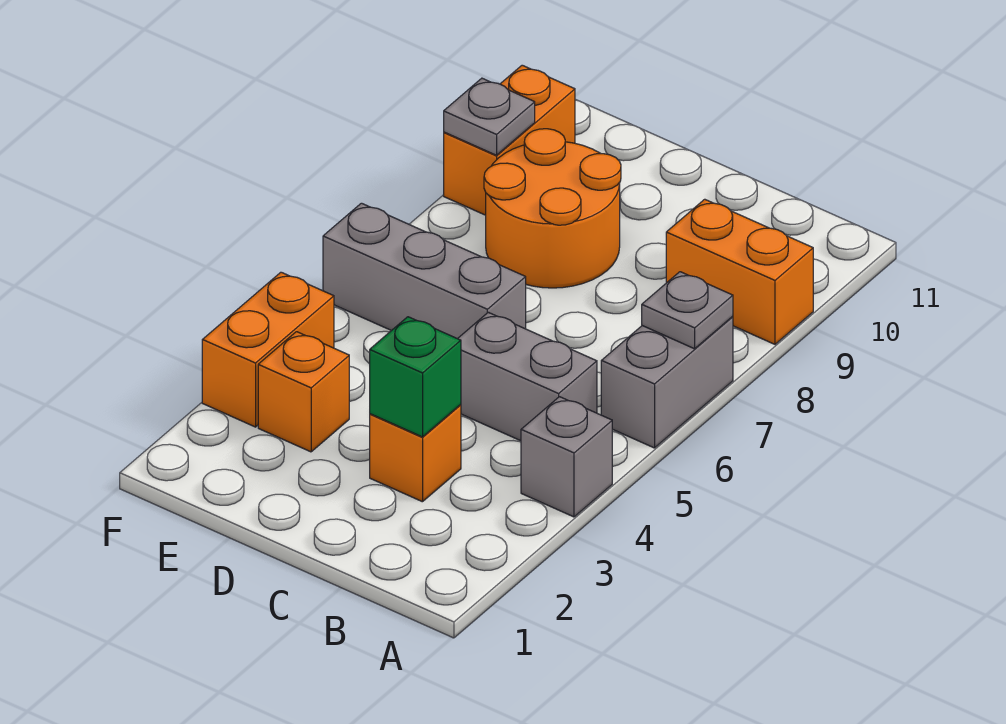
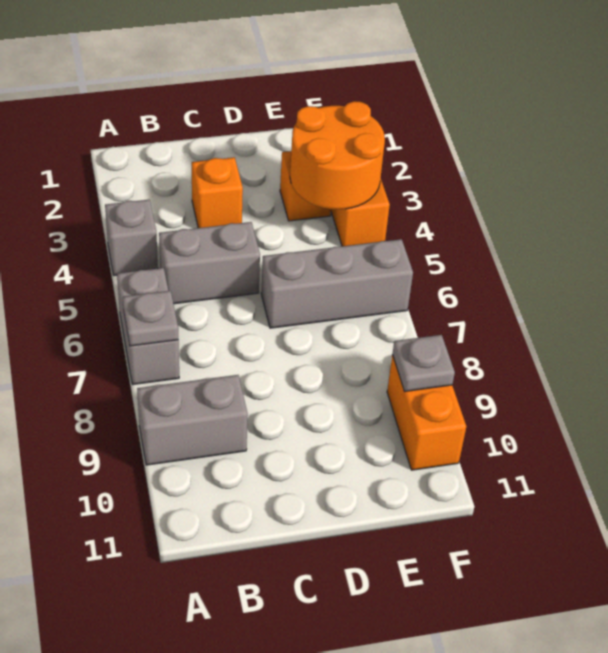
orange 1x2 brick [666,199,813,344] -> grey 1x2 brick [137,375,248,465]
green 1x1 brick [370,317,461,437] -> none
orange 2x2 round brick [484,129,621,288] -> orange 2x2 round brick moved to [290,101,385,209]

